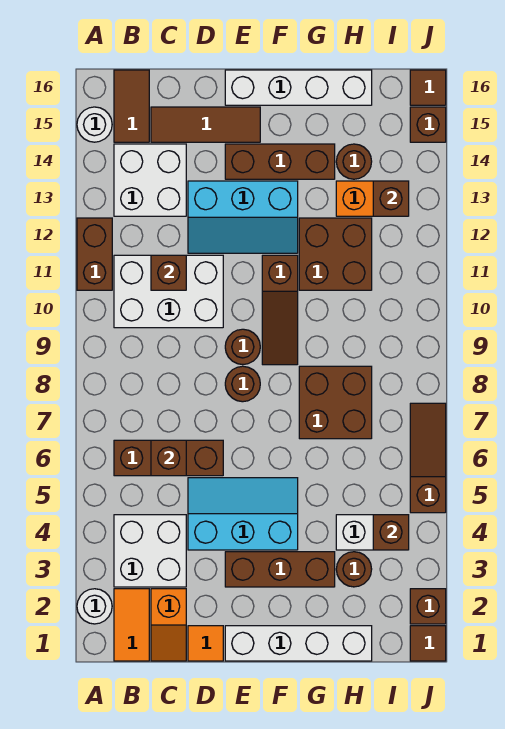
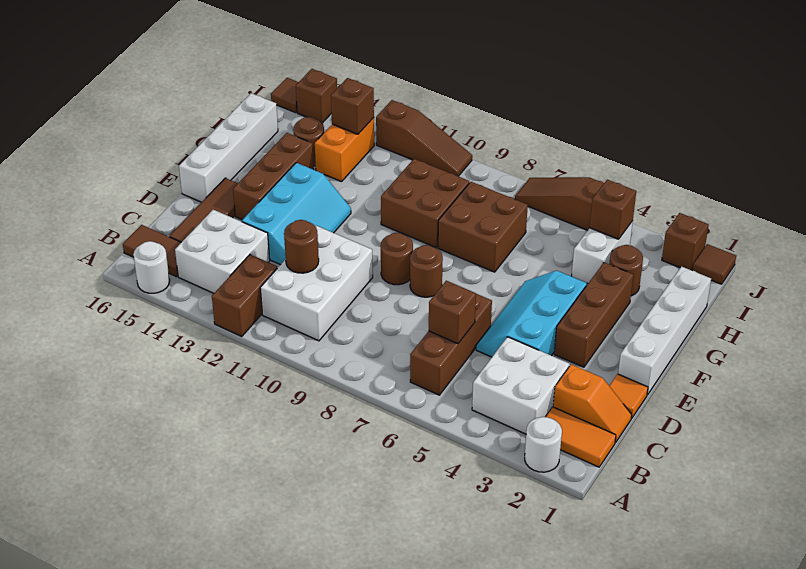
brown 1x2 brick [77,218,112,290] -> brown 1x2 brick turned to [212,255,277,337]
brown 1x1 brick [151,255,186,290] -> brown 1x1 round brick [284,220,319,273]
brown 1x3 slope [262,255,298,365] -> brown 1x3 slope moved to [376,100,472,176]
brown 2x2 brick [299,218,372,290] -> brown 2x2 brick moved to [381,159,469,248]

